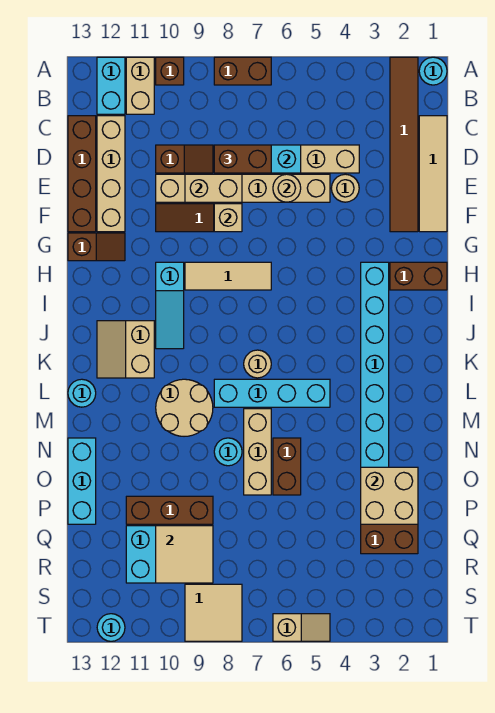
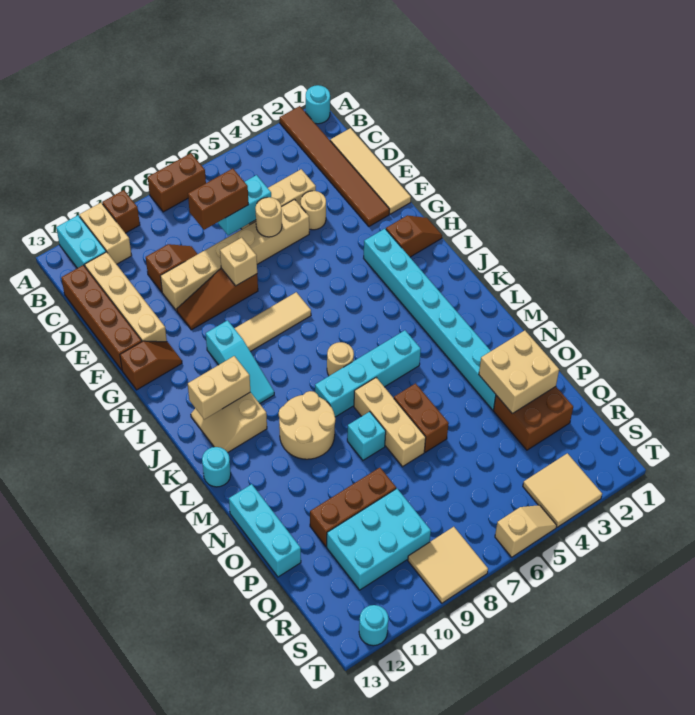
tan 1x2 brick [185,174,242,202] -> tan 1x2 brick moved to [188,356,250,420]
brown 1x2 brick [390,262,447,290] -> brown 1x2 slope [386,215,442,257]
cyan 1x1 round brick [214,438,242,466] -> cyan 1x1 brick [347,412,386,460]
tan 2x2 tile [156,526,213,583] -> tan 2x2 tile moved to [523,453,602,527]

